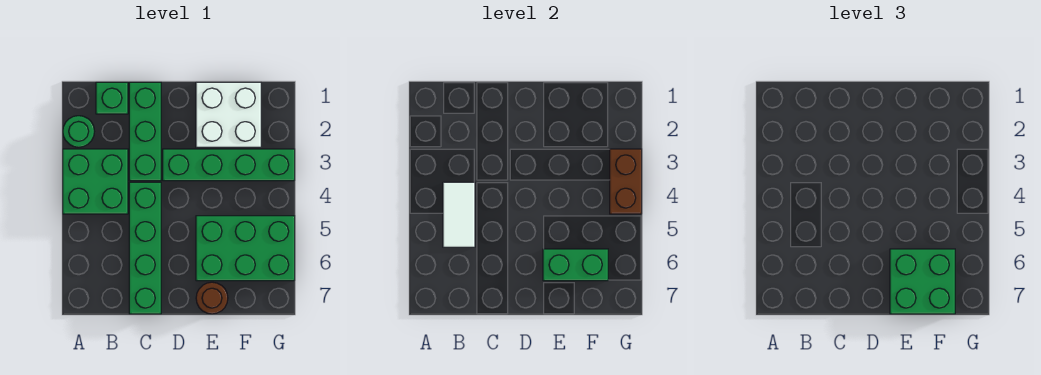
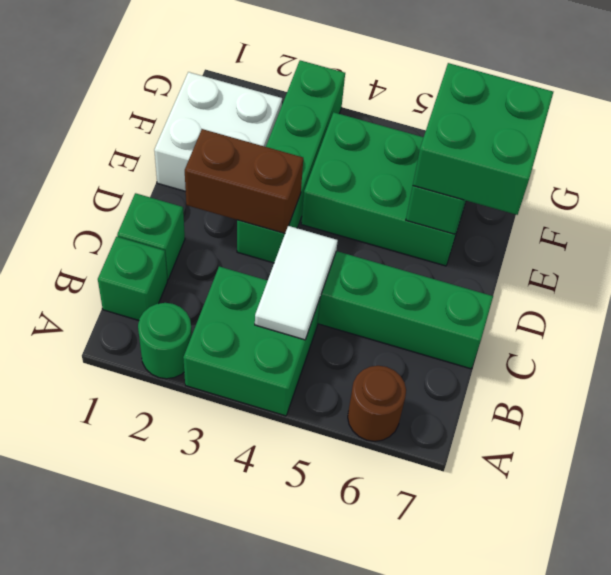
white 1x2 tile [443,182,475,247] -> white 1x2 tile turned to [255,226,338,340]
green 1x3 brick [129,82,161,181] -> green 1x1 brick [117,193,185,280]
green 2x3 brick [196,216,295,281] -> green 2x3 brick turned to [301,112,466,266]
brown 1x1 round brick [196,282,228,314] -> brown 1x1 round brick moved to [348,366,406,441]
brown 1x2 brick [610,149,642,214] -> brown 1x2 brick moved to [185,129,303,234]

